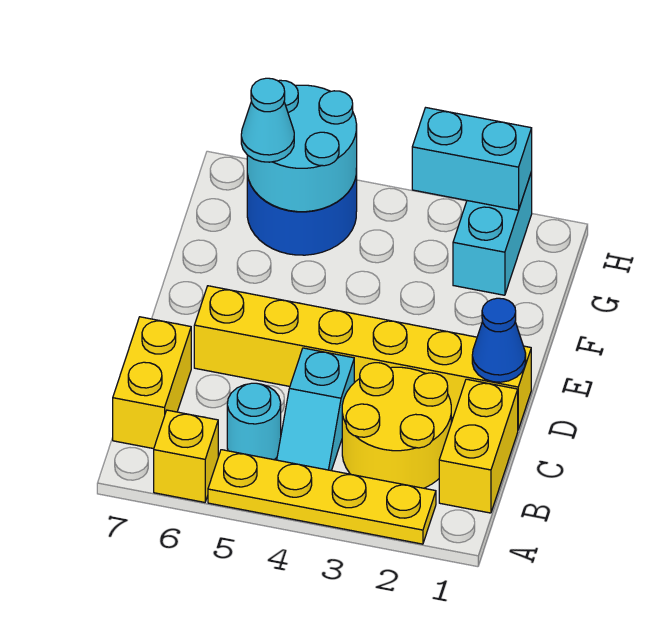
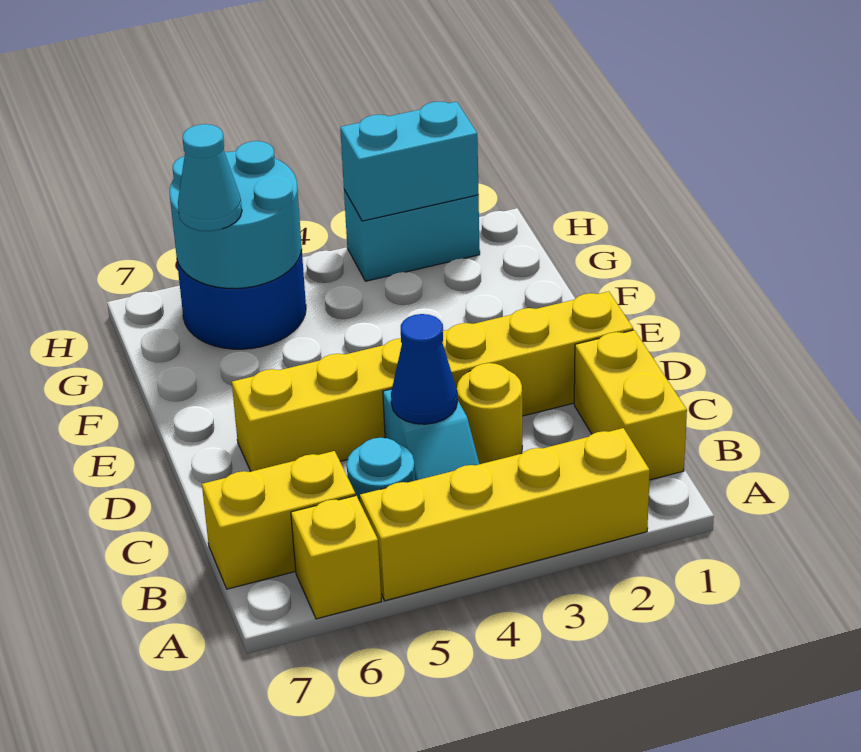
yellow 1x4 plate [208,450,436,544] -> yellow 1x4 brick [360,428,650,601]
yellow 2x2 round brick [342,363,451,488] -> yellow 1x1 round brick [457,363,522,464]
yellow 1x2 brick [113,317,191,449] -> yellow 1x2 brick turned to [202,451,356,589]
blue 1x1 cone [472,298,526,382] -> blue 1x1 cone moved to [391,314,457,424]
cyan 1x2 brick [453,172,532,295] -> cyan 1x2 brick turned to [344,190,480,281]

